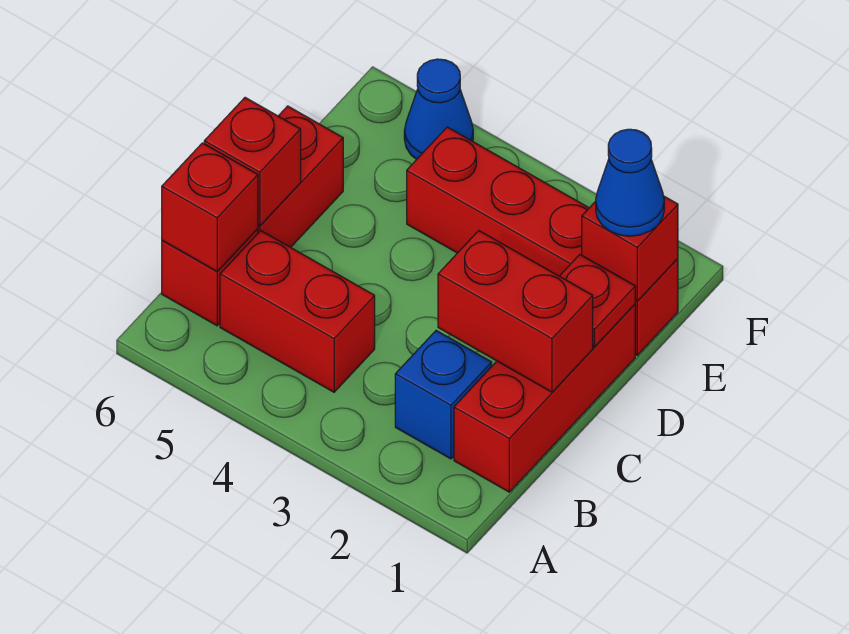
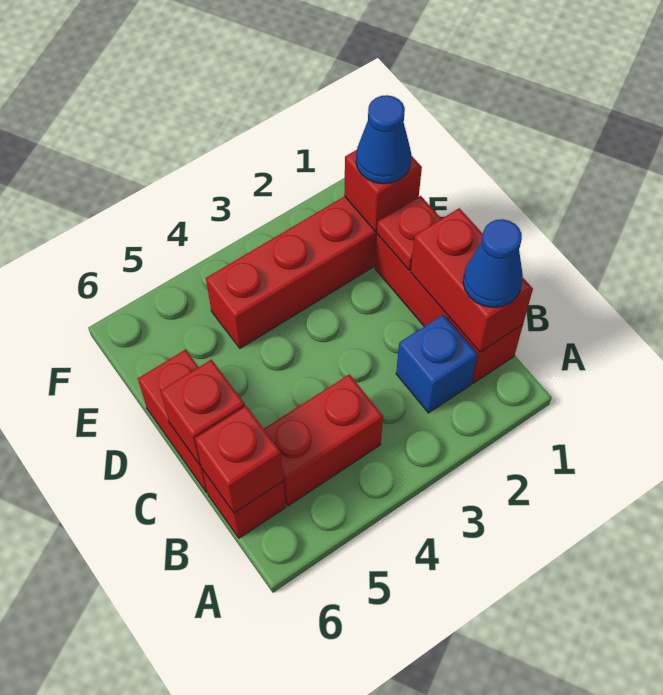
red 1x2 brick [438,231,593,392] -> red 1x2 brick turned to [411,208,533,352]
blue 1x1 cone [404,59,473,159] -> blue 1x1 cone moved to [463,219,523,308]

